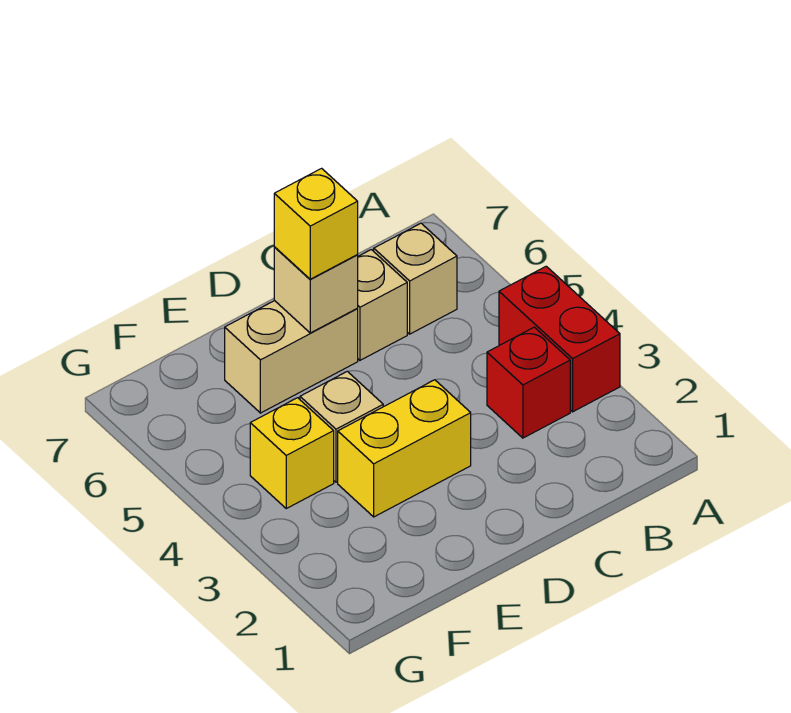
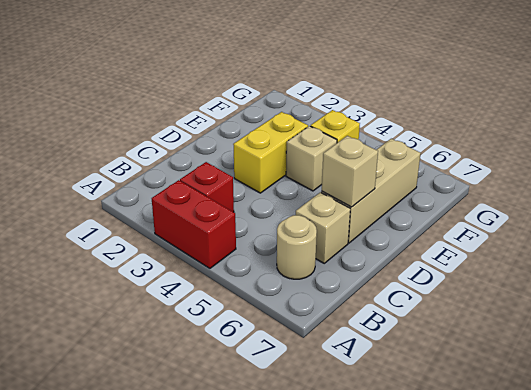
tan 1x1 brick [374,223,457,334] -> tan 1x1 round brick [277,215,317,279]
tan 1x2 brick [225,301,358,413] -> tan 1x3 brick [321,139,421,243]
yellow 1x1 brick [274,168,358,279] -> none

